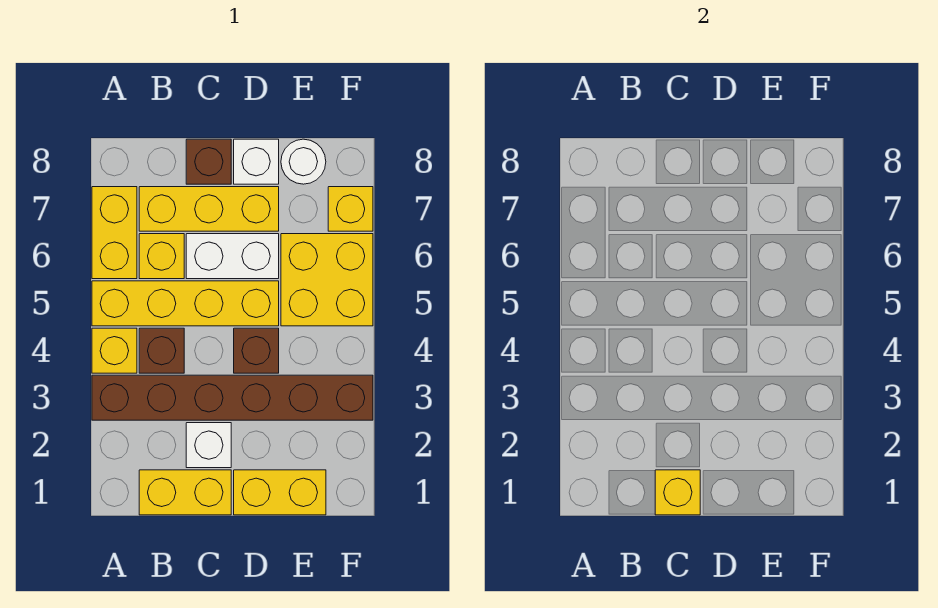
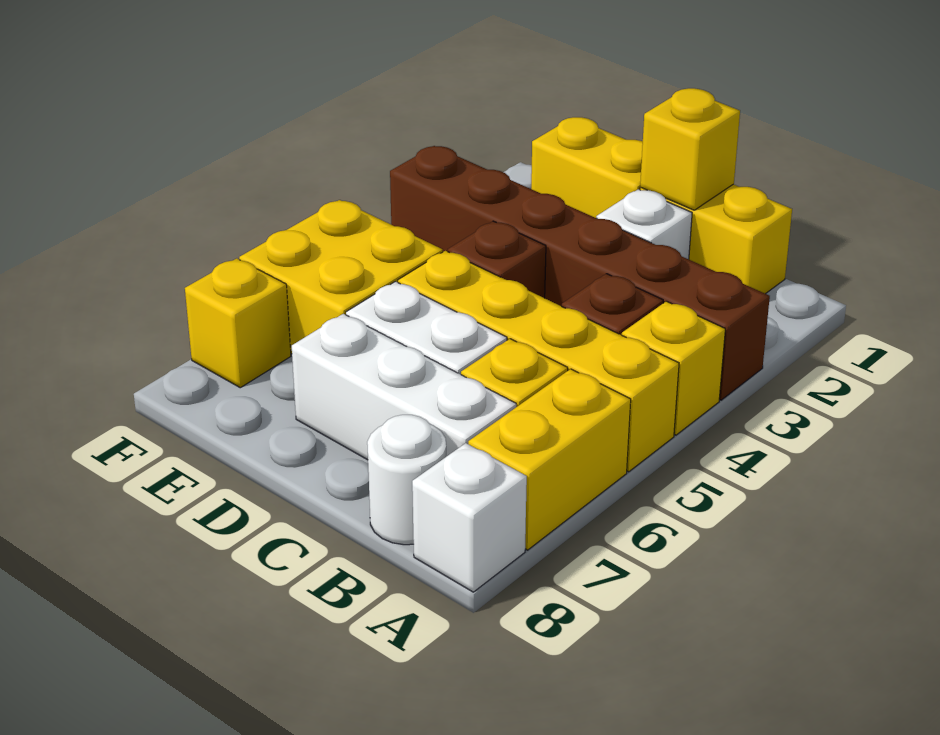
yellow 1x3 brick [139,187,279,231] -> white 1x3 brick [292,314,516,460]
brown 1x1 brick [186,139,231,184] -> none
white 1x1 brick [234,139,279,184] -> white 1x1 brick moved to [412,443,527,592]
white 1x1 round brick [281,139,326,184] -> white 1x1 round brick moved to [367,415,446,545]

